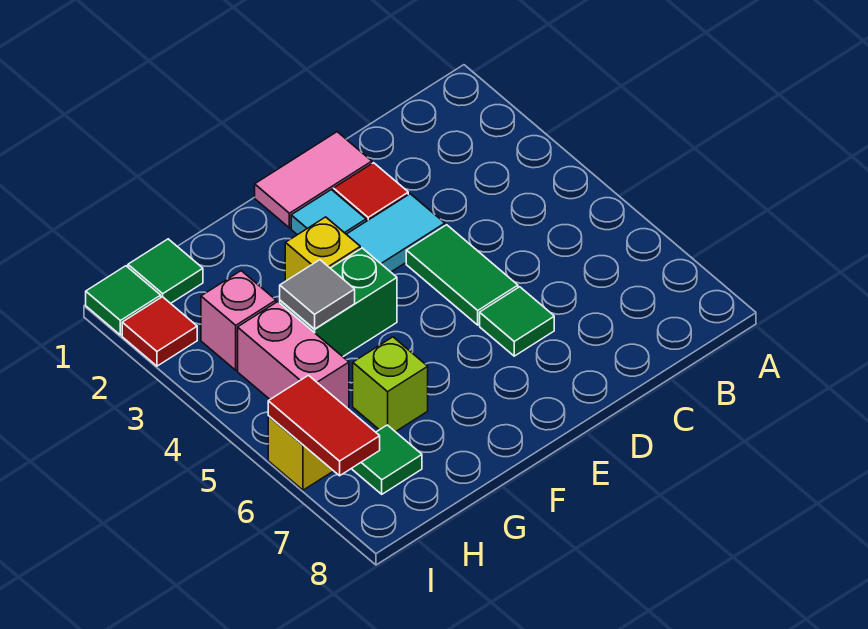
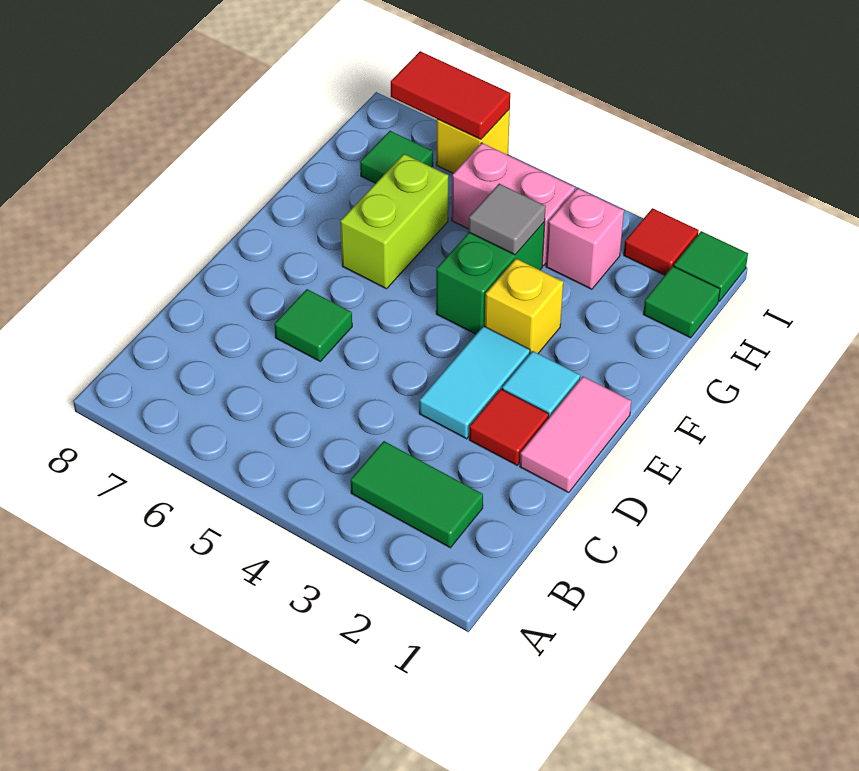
green 1x2 tile [406,225,518,325] -> green 1x2 tile moved to [351,441,483,548]
lime 1x1 brick [353,337,428,432] -> lime 1x2 brick [340,154,448,289]

